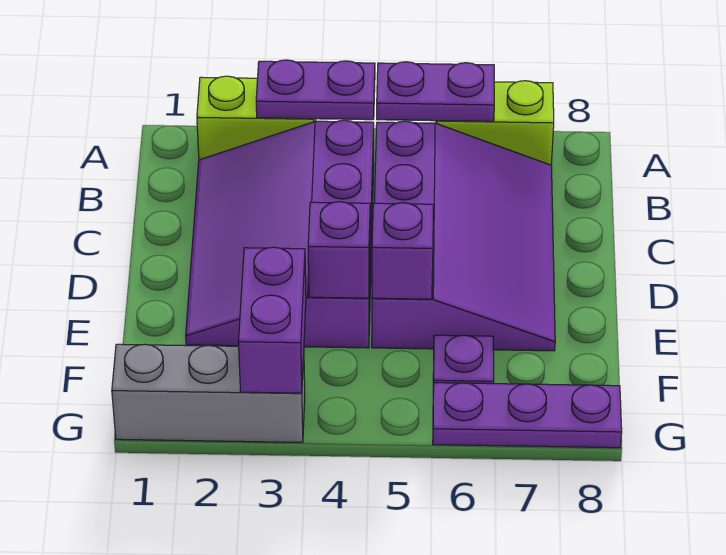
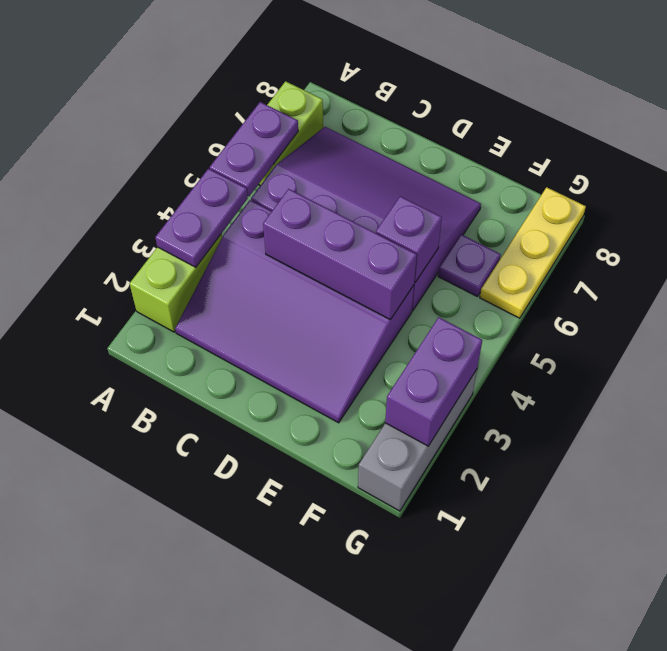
purple 1x1 brick [308,202,370,298] -> purple 1x3 brick [263,189,417,320]
purple 1x2 brick [239,247,306,393] -> purple 1x2 brick turned to [385,317,482,446]
purple 1x3 plate [433,383,622,448] -> yellow 1x3 plate [480,187,586,318]

